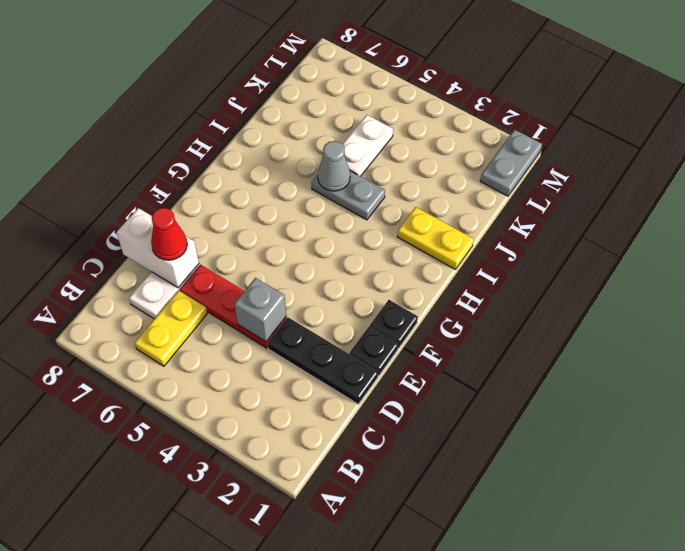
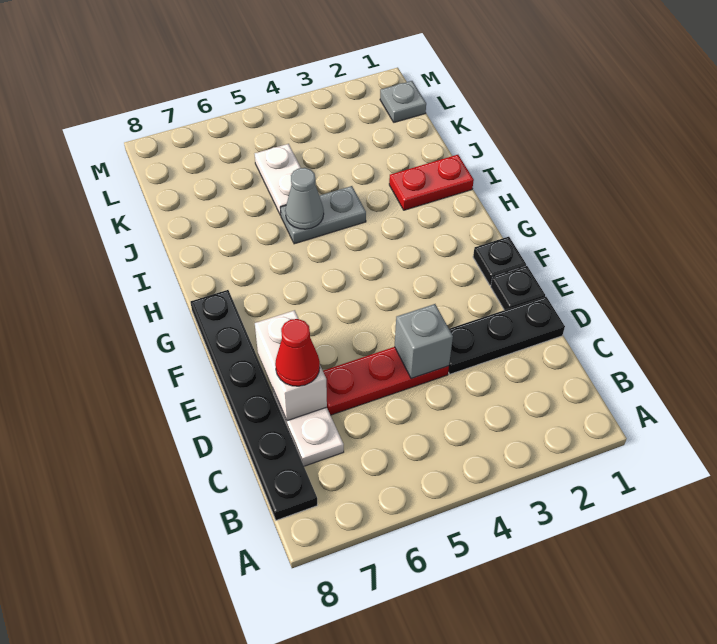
yellow 1x2 plate [135,290,207,366] -> none
none -> black 1x6 plate [191,290,317,520]
white 1x2 brick [117,208,199,288] -> white 1x2 brick turned to [255,310,327,421]
yellow 1x2 plate [397,207,474,269] -> red 1x2 plate [389,155,474,210]
grey 1x2 plate [480,130,542,196] -> grey 1x1 plate [380,81,426,122]

